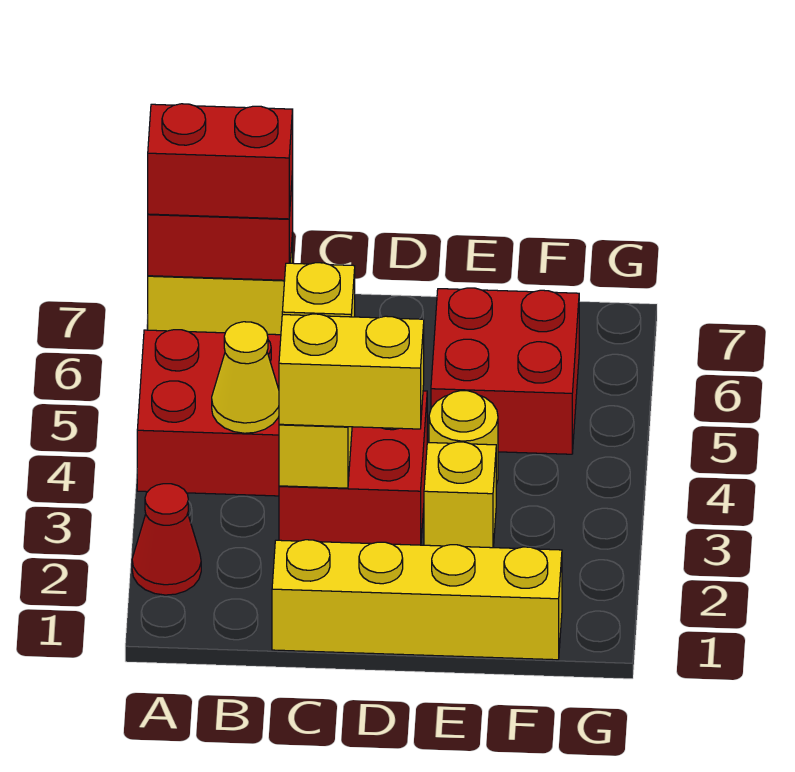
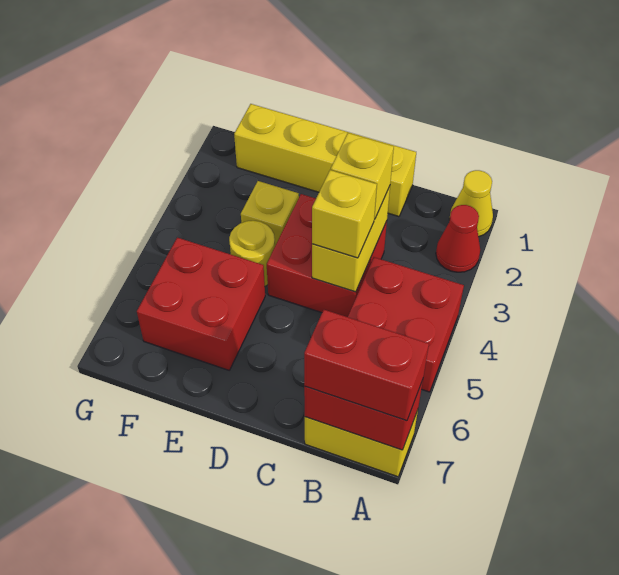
yellow 1x1 cone [212,322,279,433] -> yellow 1x1 cone moved to [449,170,493,237]
yellow 1x2 brick [279,314,424,429] -> yellow 1x1 brick [331,133,394,219]

